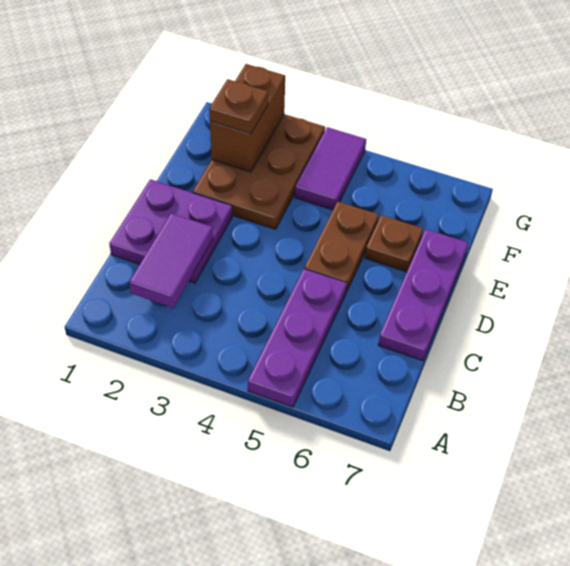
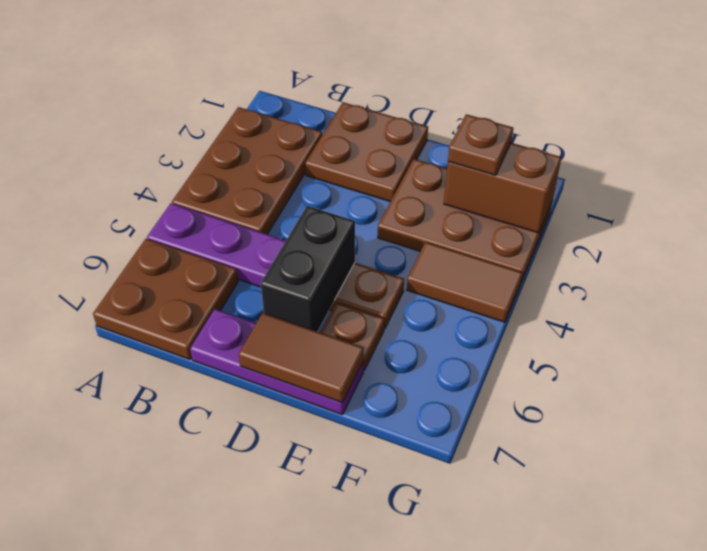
none -> brown 2x3 plate [172,107,322,234]
none -> brown 2x2 plate [93,239,238,360]
purple 1x2 tile [129,213,213,308] -> none
purple 2x2 plate [109,179,232,283] -> brown 2x2 plate [305,102,428,202]
none -> black 1x2 brick [261,206,355,332]
none -> brown 1x2 tile [239,313,364,402]
purple 1x2 tile [295,127,366,210] -> brown 1x2 tile [407,242,522,322]

